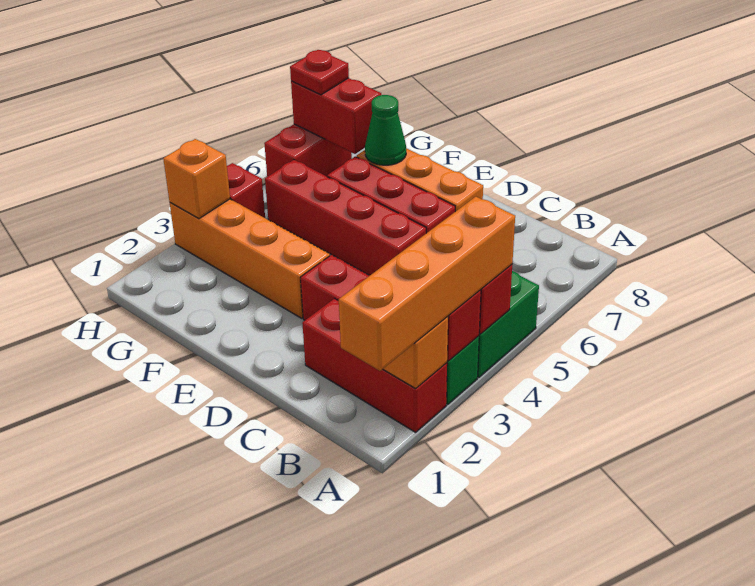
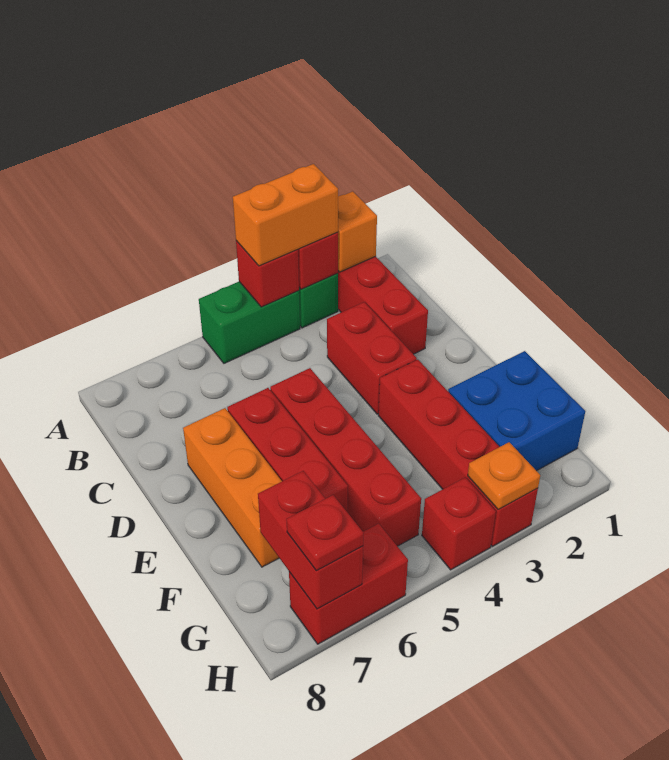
orange 1x4 brick [339,197,515,371] -> orange 1x2 brick [233,164,338,266]
orange 1x4 brick [170,199,330,318] -> red 1x4 brick [378,360,538,546]
none -> blue 2x2 brick [448,351,585,471]
green 1x1 cone [365,95,406,165] -> none
orange 1x1 brick [163,139,230,219] -> orange 1x1 plate [468,442,540,509]

